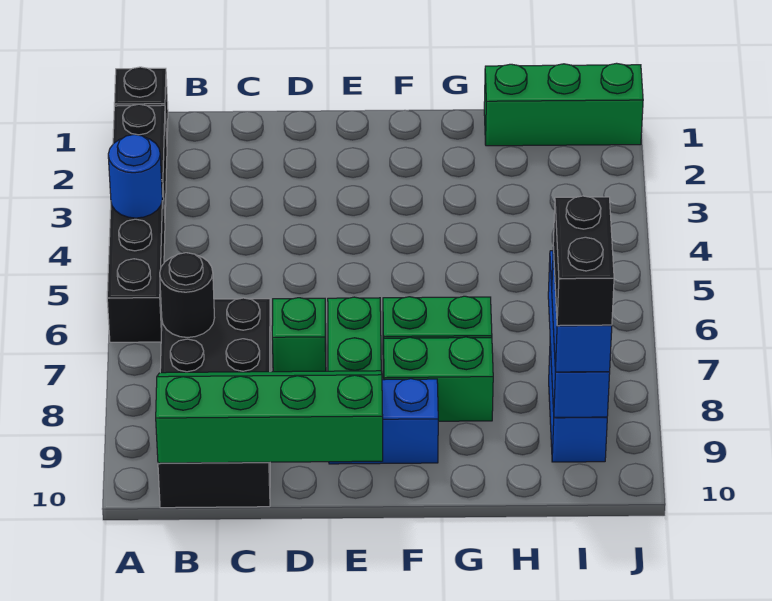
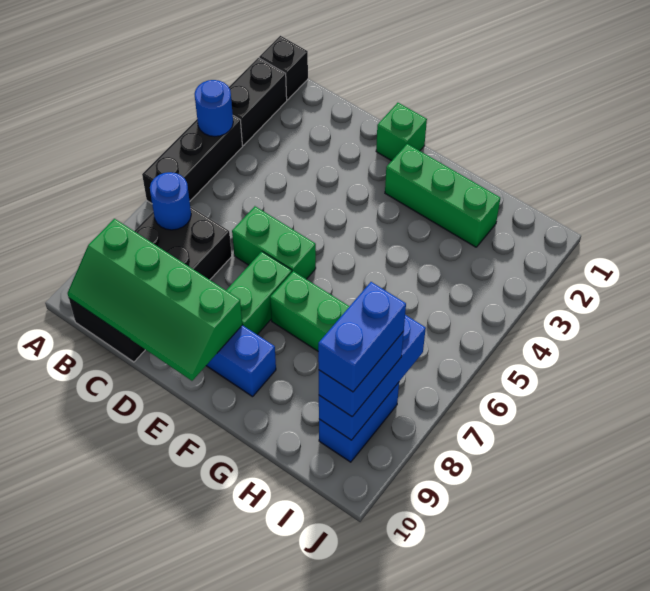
black 1x1 round brick [160,253,215,337] -> blue 1x1 round brick [150,172,191,230]
green 2x4 slope [156,371,383,463] -> green 2x4 slope turned to [68,219,242,381]
green 1x1 brick [272,298,326,372] -> green 1x1 brick moved to [376,103,427,161]
green 1x2 brick [384,337,493,421] -> green 1x2 brick moved to [232,206,316,279]
green 1x3 brick [484,63,643,146] -> green 1x3 brick moved to [385,144,500,247]
black 1x2 brick [553,196,614,326] -> blue 1x2 brick [318,282,406,392]

